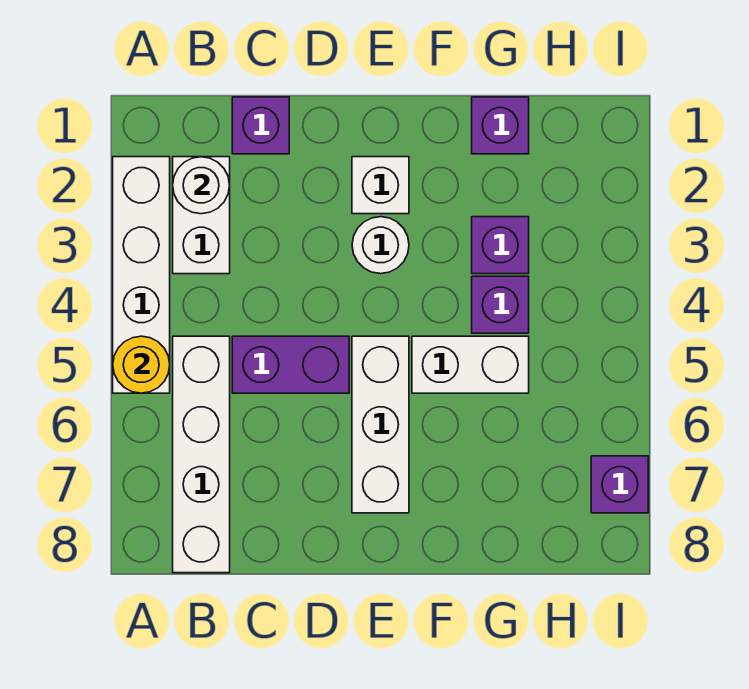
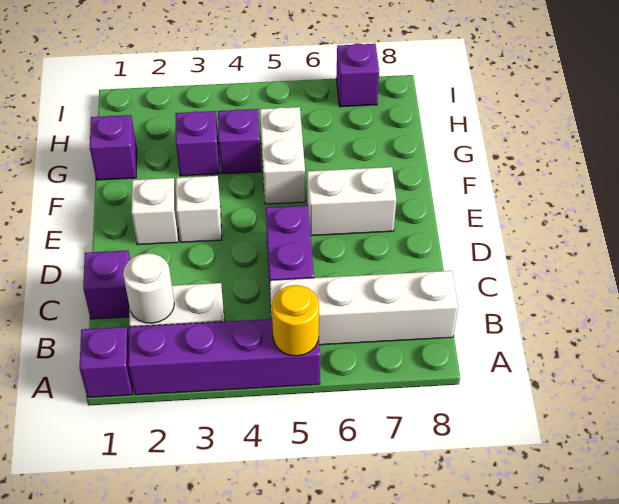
none -> purple 1x1 brick [79,327,132,397]
white 1x4 brick [113,157,170,393] -> purple 1x4 brick [128,319,320,395]
white 1x1 round brick [352,217,409,274] -> white 1x1 brick [176,176,222,242]
white 1x3 brick [352,336,409,513] -> white 1x2 brick [307,167,396,236]

